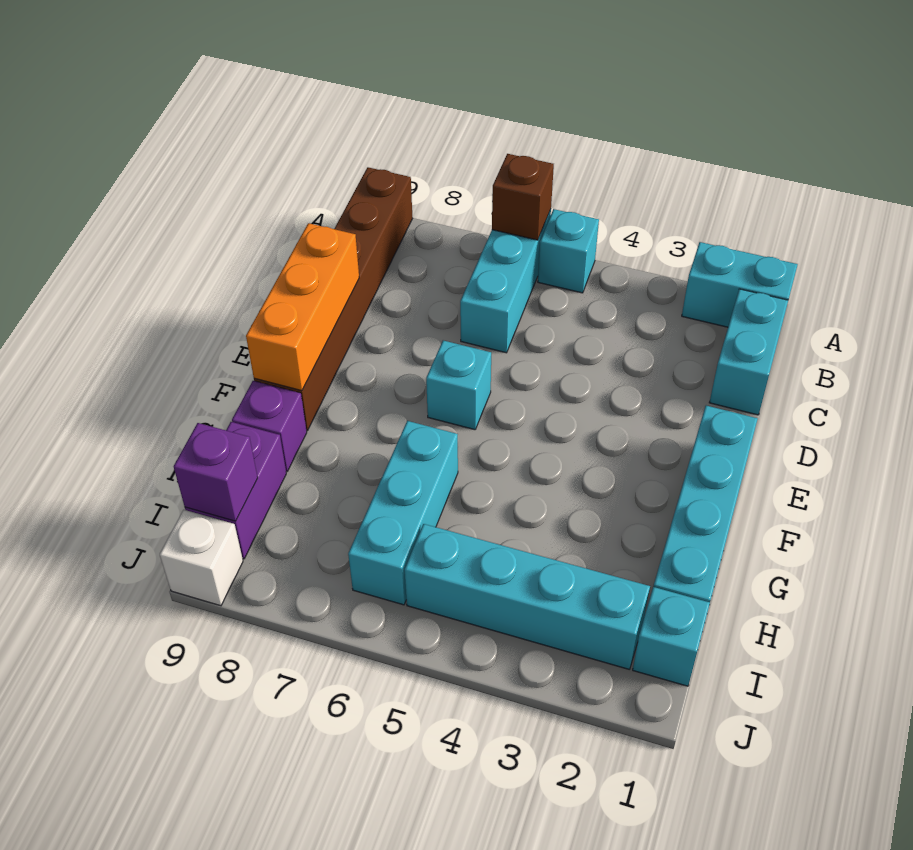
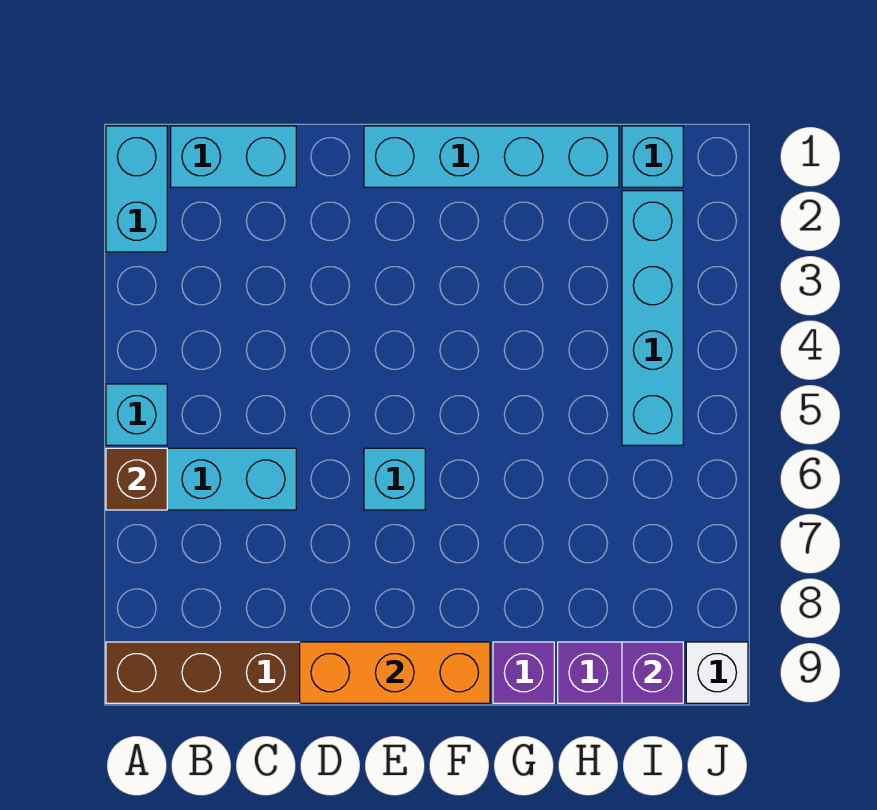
cyan 1x3 brick [348,421,458,605] -> none

